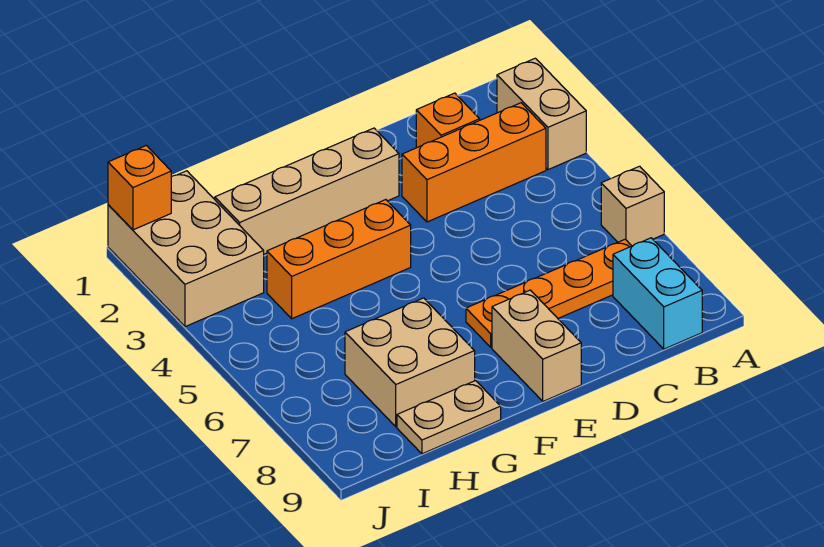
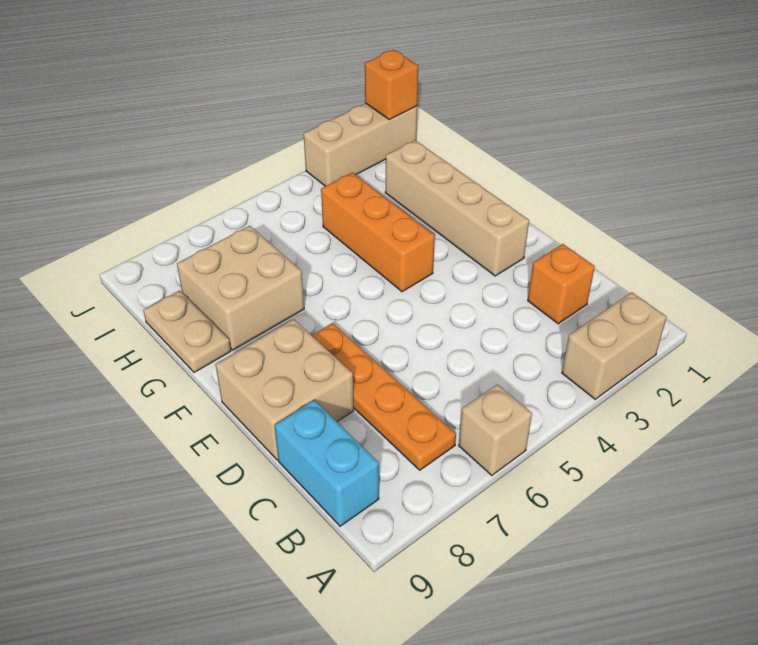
orange 1x3 brick [402,103,546,222] -> none
cyan 1x2 brick [613,238,702,349] -> cyan 1x2 brick turned to [275,400,379,526]
tan 1x2 brick [492,290,581,401] -> tan 2x2 brick [216,319,354,460]
tan 2x3 brick [108,171,264,327] -> tan 1x3 brick [304,103,417,186]

